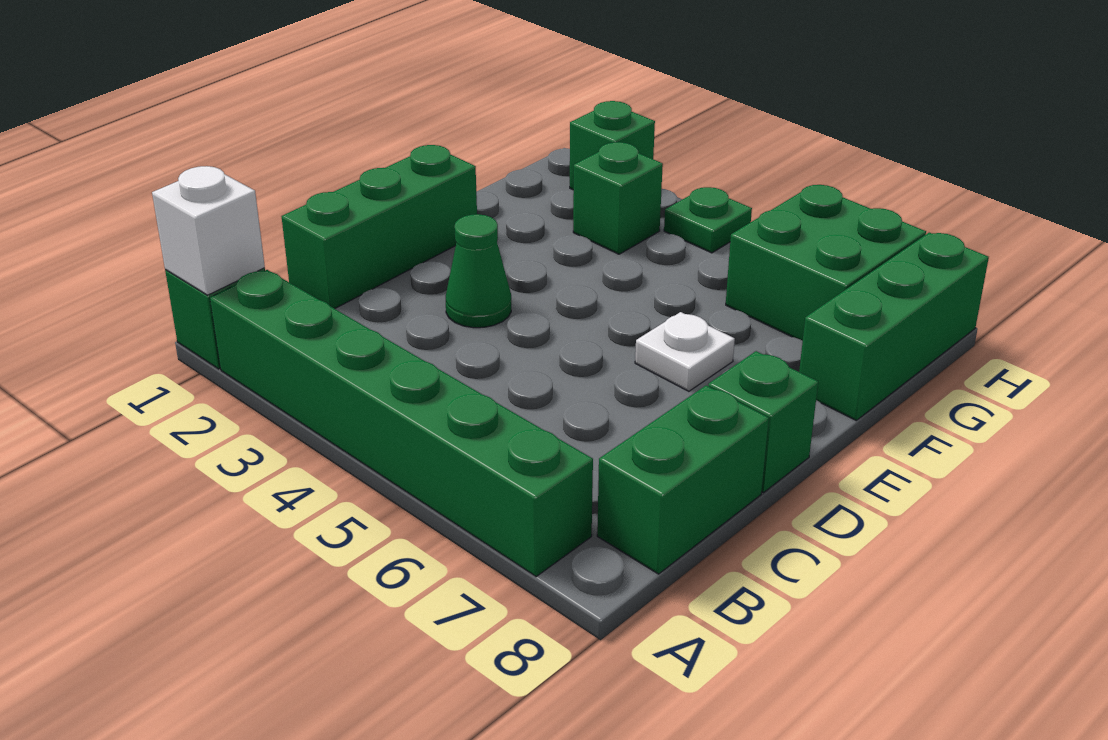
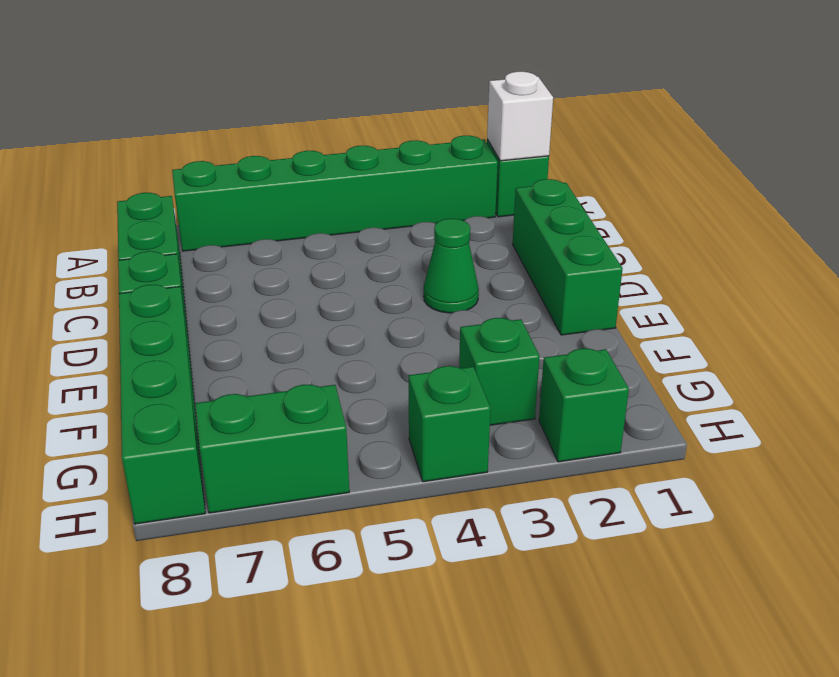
white 1x1 plate [635,312,735,391] -> none
green 1x3 brick [799,233,989,420] -> green 1x4 brick [119,285,205,524]
green 2x2 brick [726,185,926,341] -> green 1x2 brick [195,385,349,513]
green 1x1 plate [664,187,752,253] -> green 1x1 brick [409,366,491,482]

